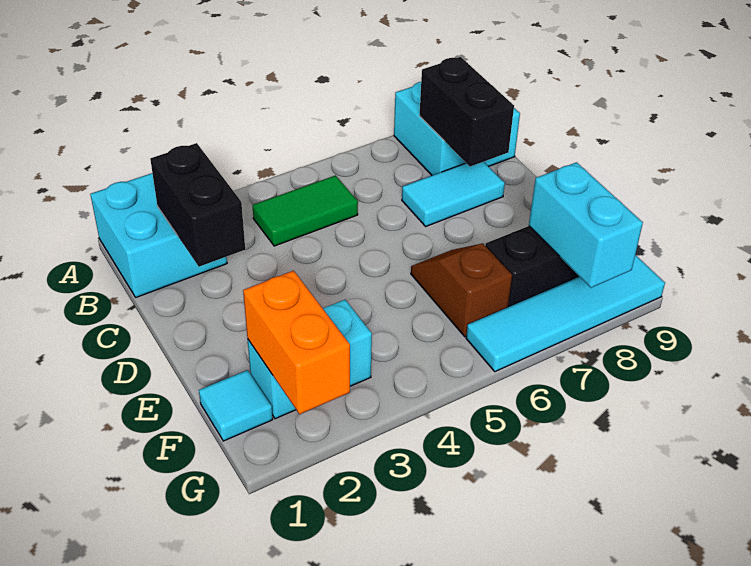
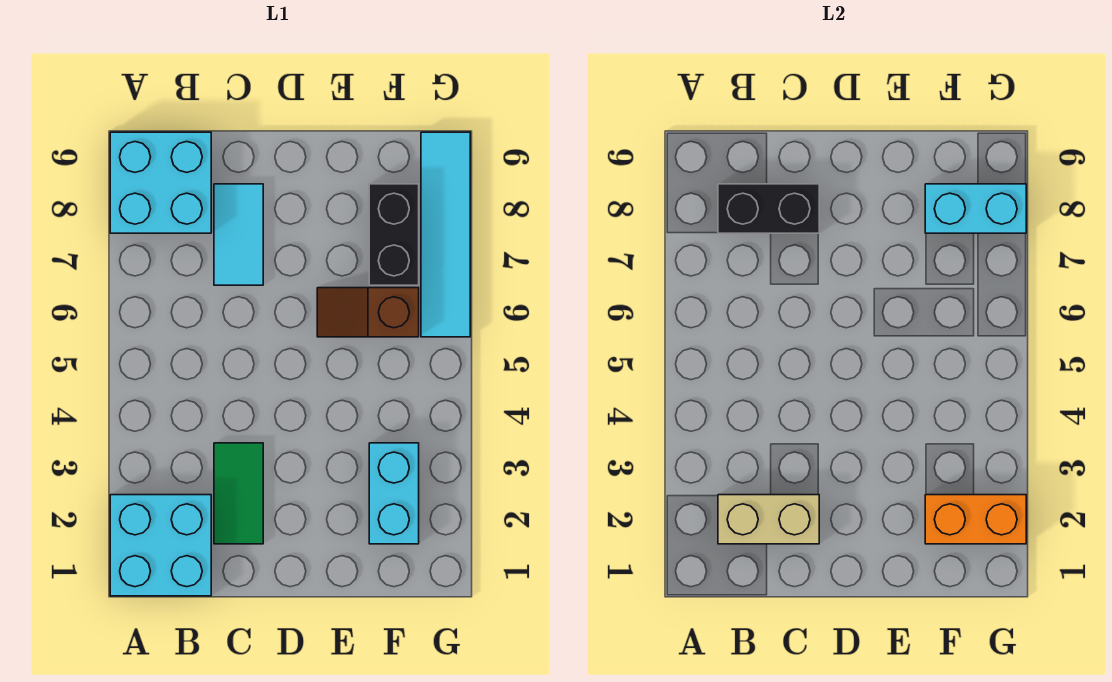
black 1x2 brick [150,143,245,267] -> tan 1x2 brick [718,495,819,544]
green 1x2 tile [253,176,358,246] -> green 1x2 tile moved to [214,443,263,544]
cyan 1x1 tile [199,370,273,441] -> none

